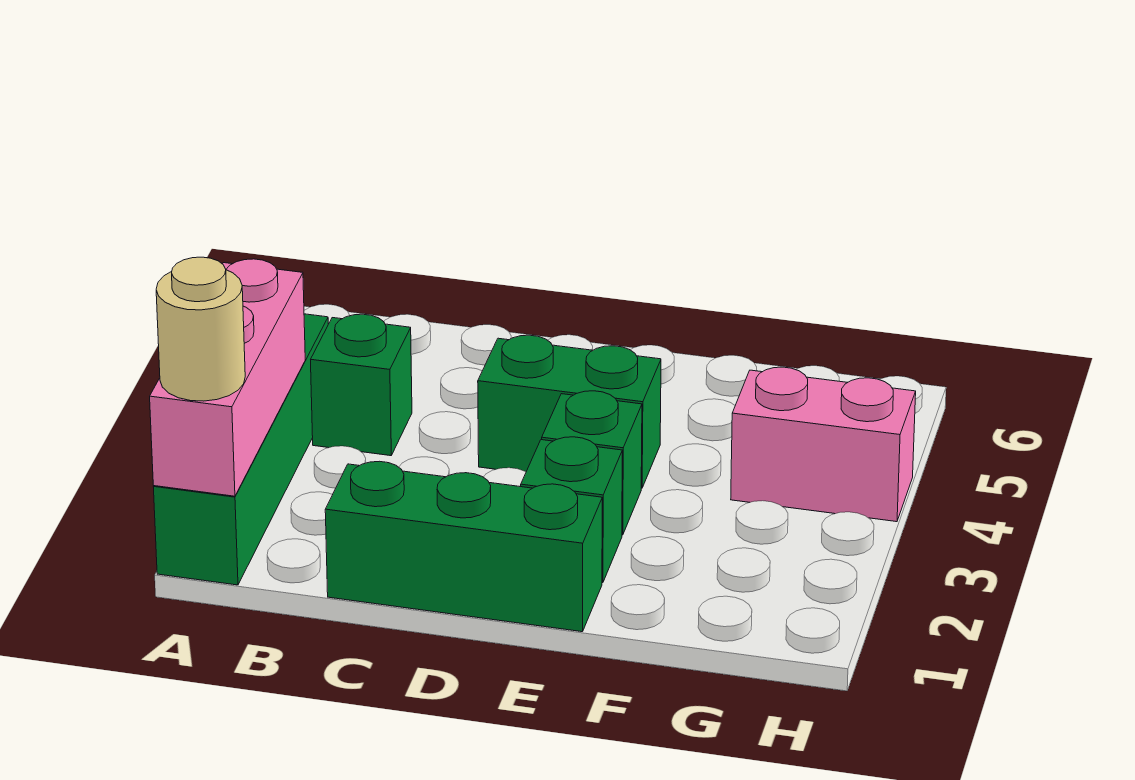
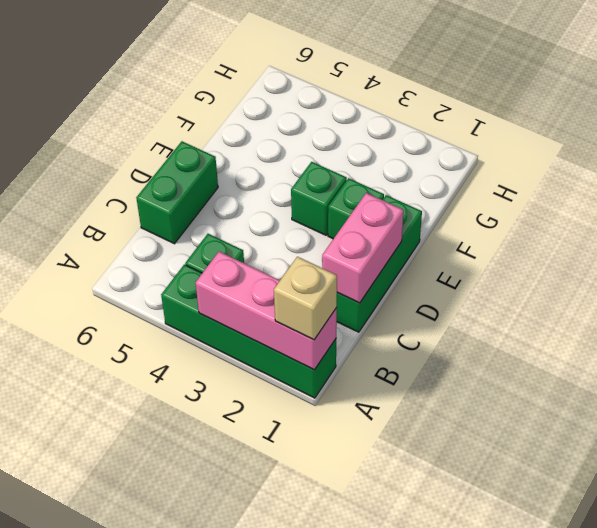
tan 1x1 round brick [156,257,245,401] -> tan 1x1 brick [274,257,337,340]
green 1x2 brick [478,335,661,488] -> green 1x2 brick moved to [136,141,218,244]
pink 1x2 brick [731,367,916,522] -> pink 1x2 brick moved to [322,193,404,303]

